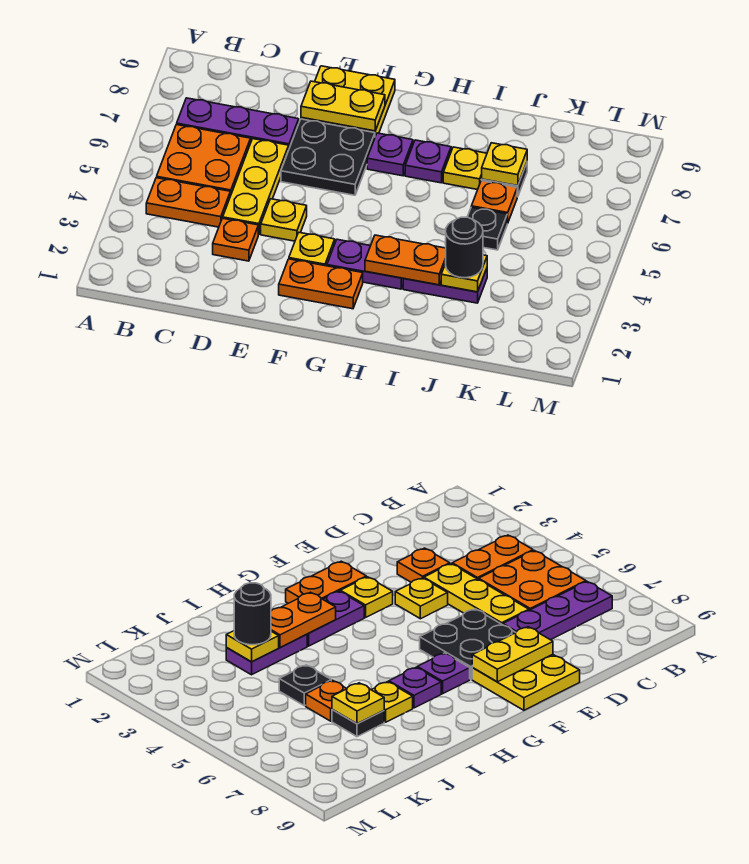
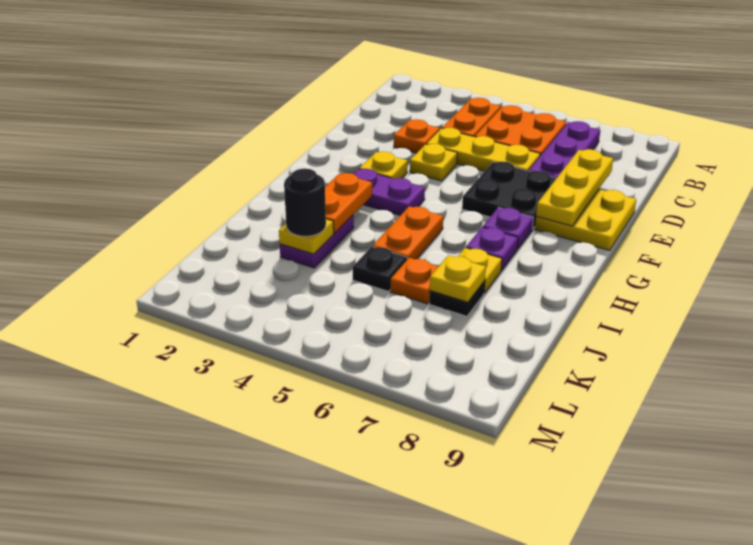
yellow 1x2 plate [301,81,385,131] -> yellow 1x3 plate [536,149,613,226]
orange 1x2 plate [279,259,363,309] -> orange 1x2 plate moved to [373,206,443,259]
purple 1x2 plate [327,239,403,289] -> purple 1x2 plate turned to [353,169,425,215]

